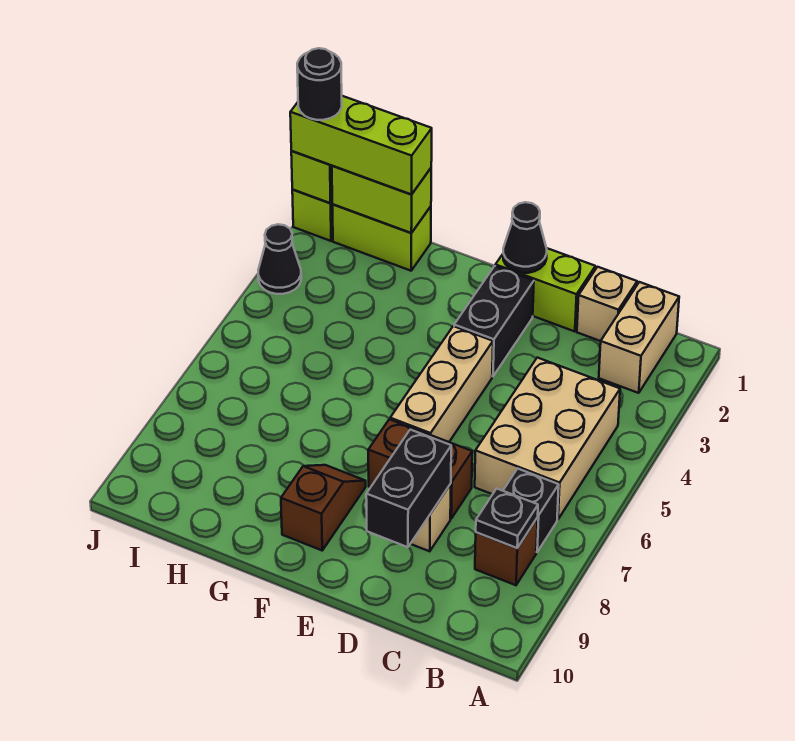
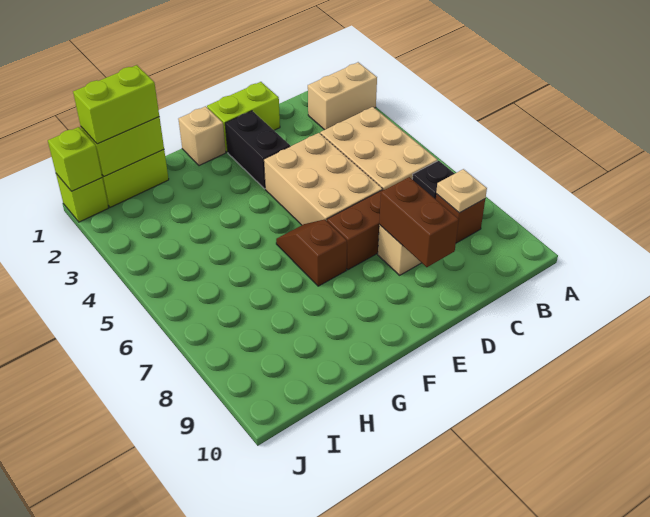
tan 1x2 brick [599,282,679,393] -> tan 1x2 brick turned to [308,62,377,130]
black 1x1 plate [476,489,538,548] -> tan 1x1 plate [436,169,487,213]
tan 1x1 brick [577,267,637,341] -> tan 1x1 brick moved to [178,106,226,166]
black 1x2 brick [366,429,451,547] -> brown 1x2 brick [379,177,459,267]
black 1x1 cone [503,202,547,273] -> none
tan 1x3 brick [390,326,493,442] -> tan 2x3 brick [264,133,382,225]
brown 1x2 slope [281,465,366,550] -> brown 1x2 slope moved to [276,219,347,286]
lime 1x3 brick [290,96,432,195] -> lime 1x2 brick [73,65,159,144]
black 1x1 round brick [297,48,342,120] -> none
black 1x1 cone [258,224,301,294] -> none

